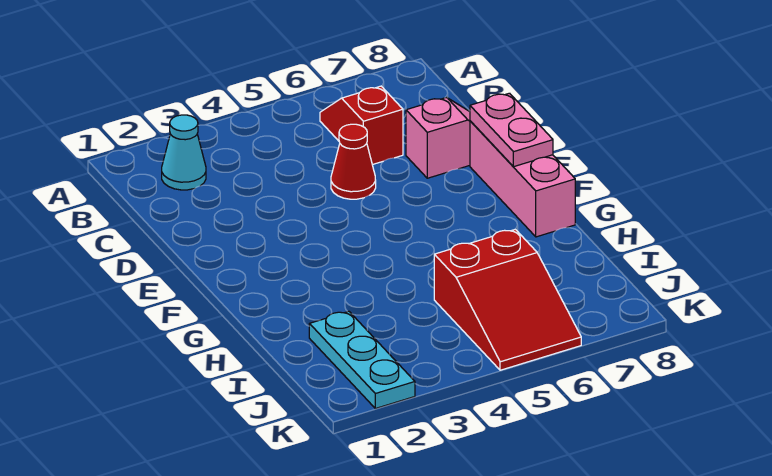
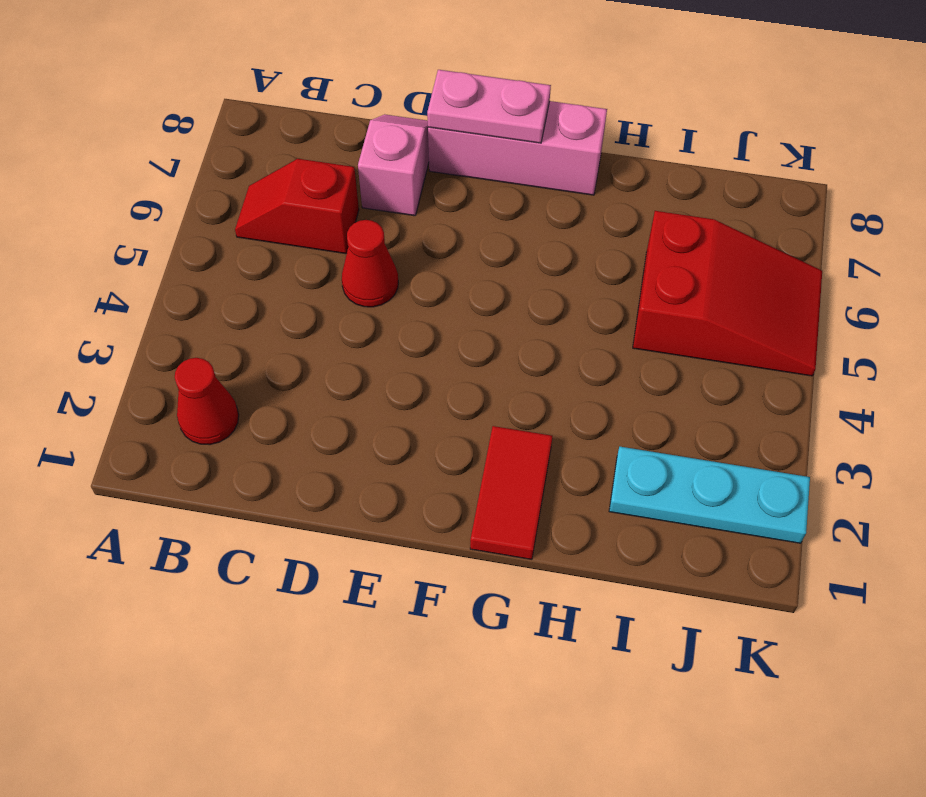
cyan 1x1 cone [162,115,206,190] -> red 1x1 cone [175,358,239,445]
none -> red 1x2 tile [470,426,552,559]

